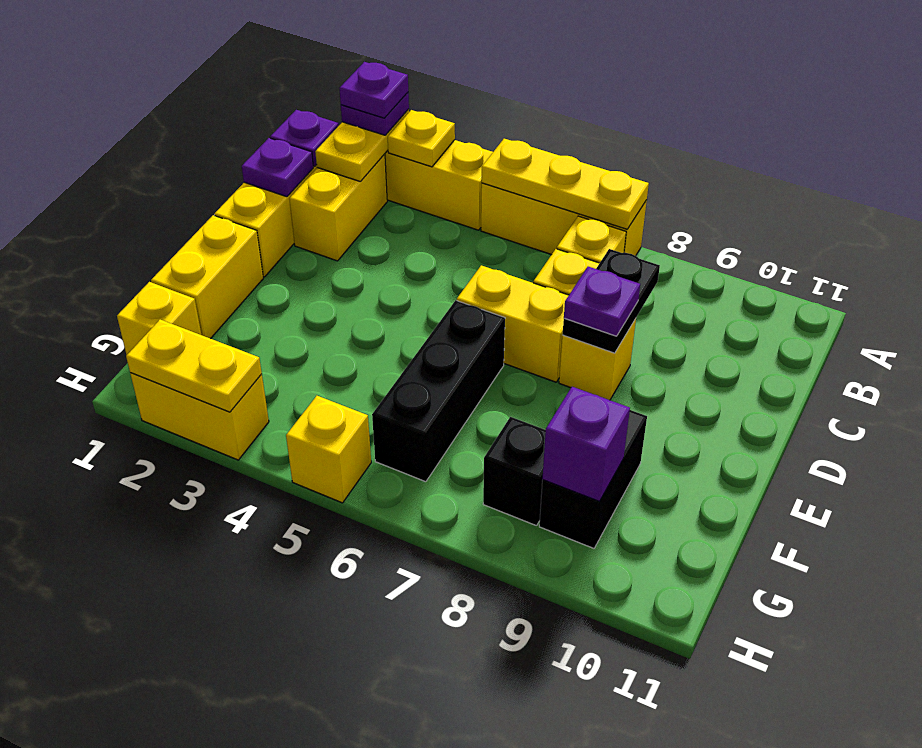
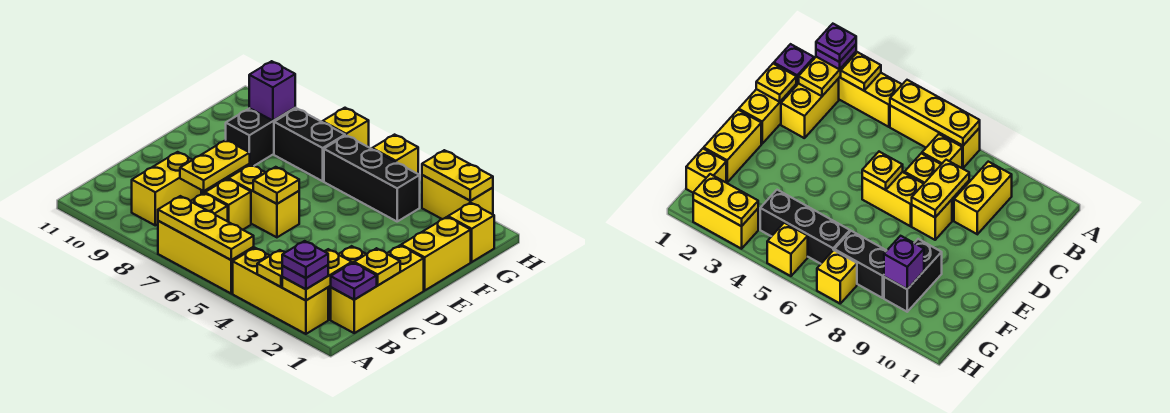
none -> yellow 1x2 brick [132,152,201,225]
purple 1x1 plate [242,138,313,197] -> yellow 1x1 plate [354,248,400,285]
black 1x2 plate [563,249,660,353] -> yellow 1x2 plate [180,140,250,191]
none -> yellow 1x1 plate [253,167,299,204]
purple 1x1 plate [564,267,640,336] -> none
black 1x3 brick [372,300,505,482] -> black 1x3 brick turned to [324,135,420,221]
black 1x1 brick [483,417,546,526] -> black 1x2 brick [274,108,345,181]
none -> yellow 1x1 brick [322,108,369,147]

